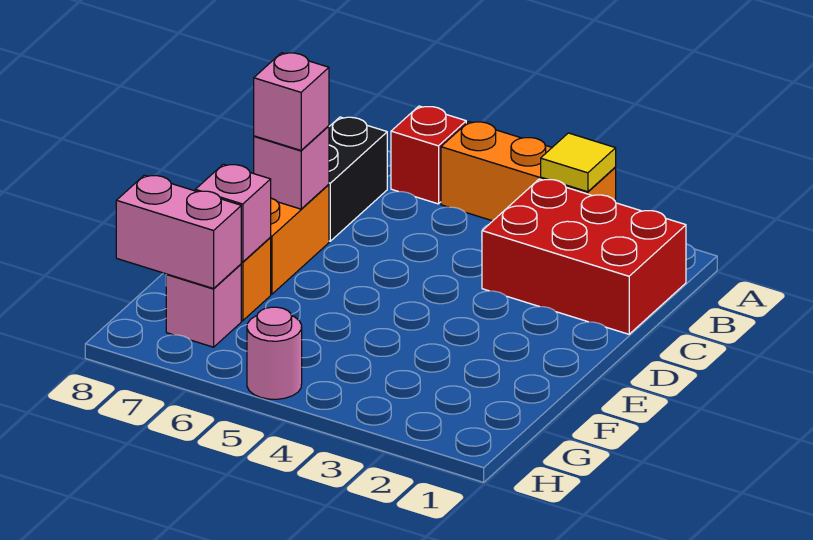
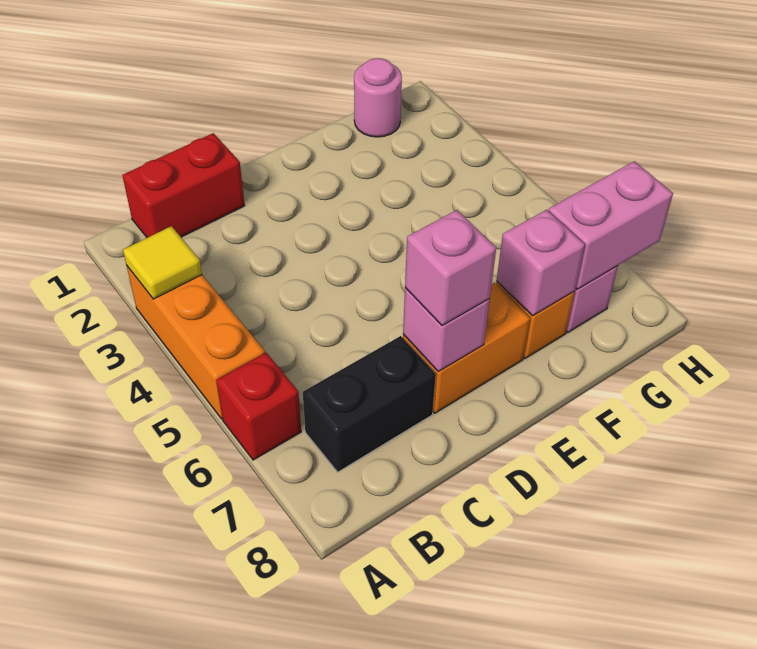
red 2x3 brick [482,179,686,334] -> red 1x2 brick [122,133,245,238]
pink 1x2 brick [116,175,241,289] -> pink 1x2 brick turned to [549,161,673,289]
pink 1x1 round brick [247,307,302,399] -> pink 1x1 round brick moved to [354,58,402,137]

